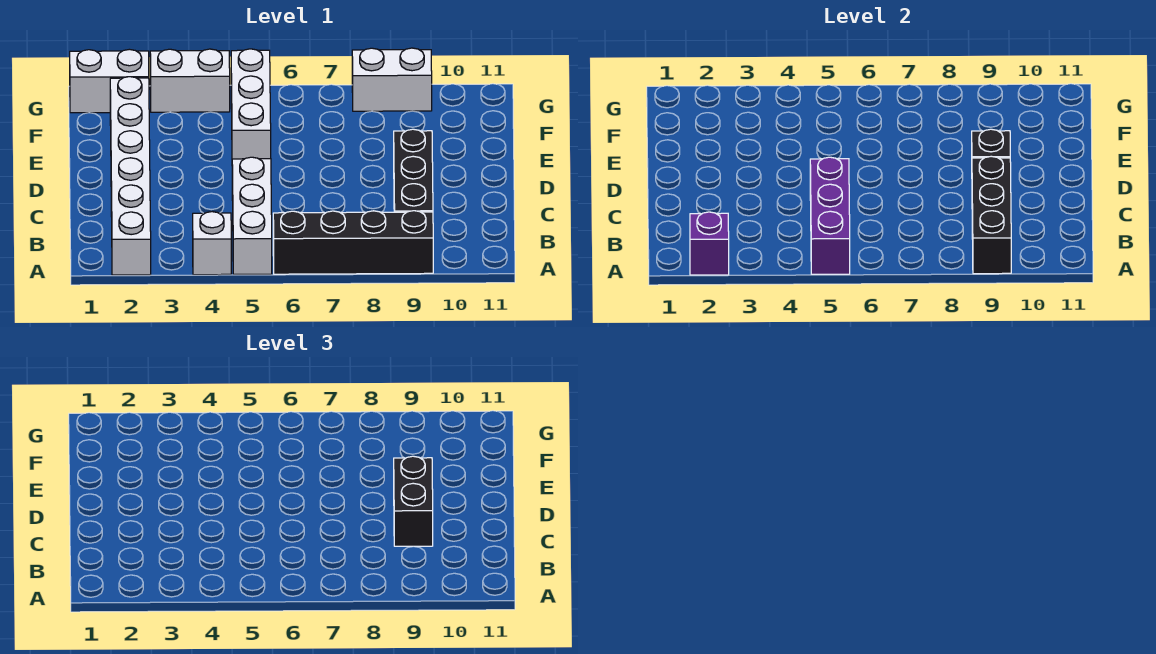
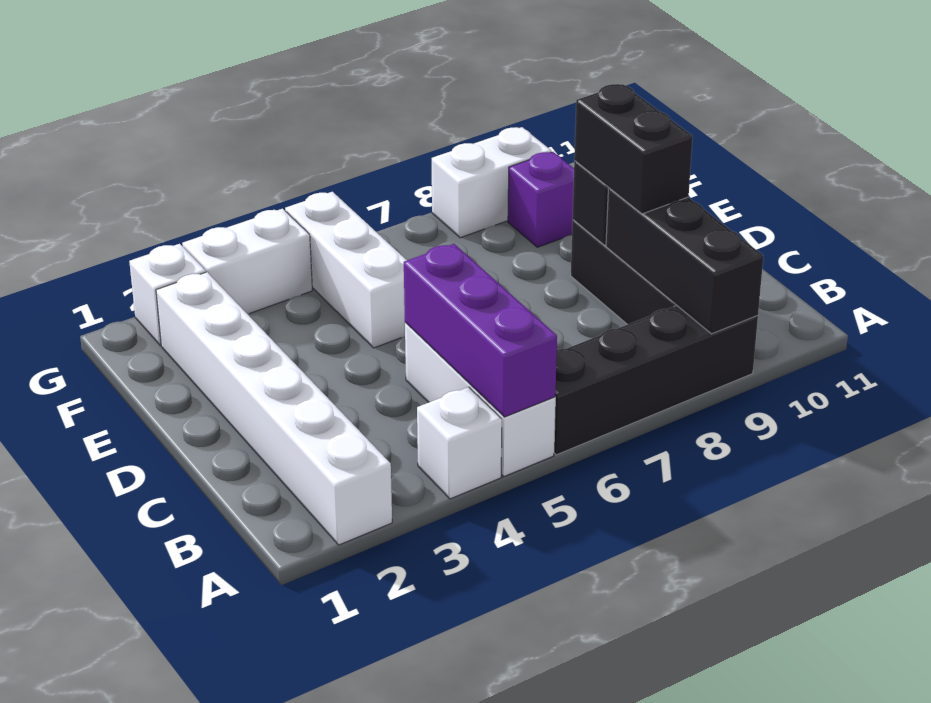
purple 1x1 brick [690,212,729,275] -> purple 1x1 brick moved to [508,152,574,247]
white 1x2 brick [70,49,149,113] -> white 1x1 brick [129,244,206,345]

